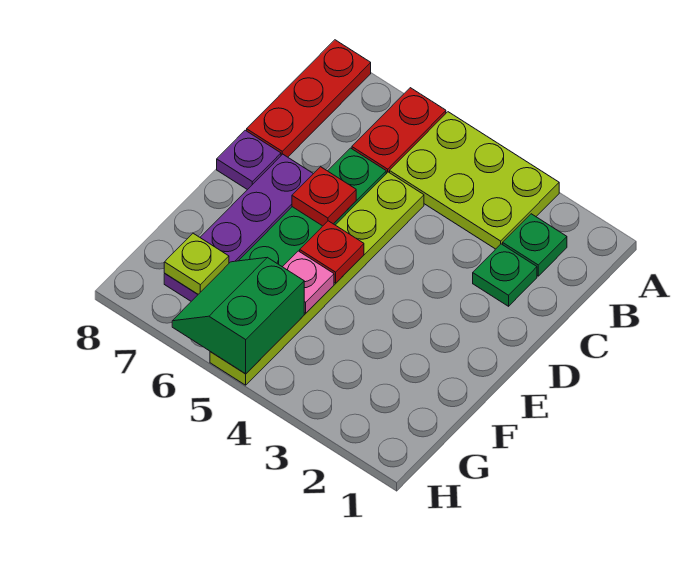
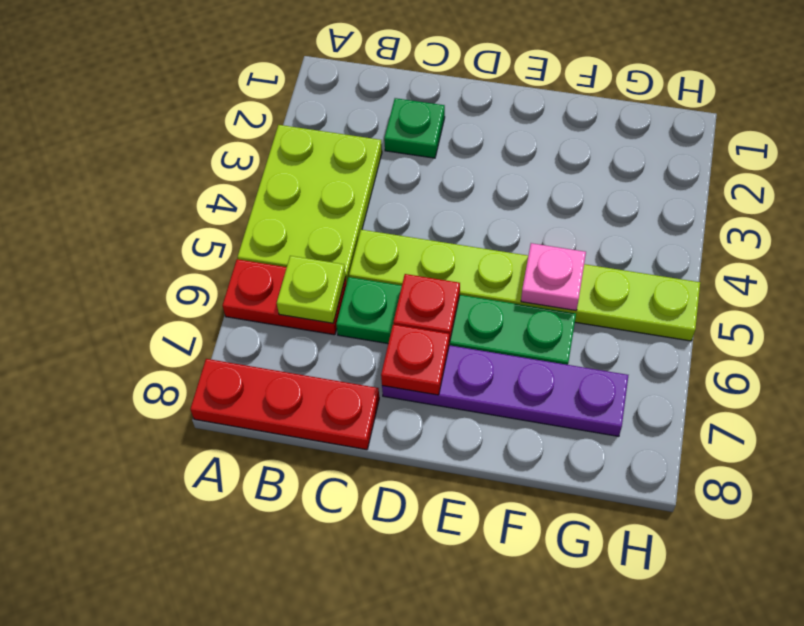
green 1x1 plate [503,214,567,276] -> none
purple 1x1 plate [217,130,281,190] -> none
red 1x1 plate [300,221,364,283] -> red 1x1 plate moved to [381,325,449,395]
green 2x2 slope [172,257,304,374] -> none
lime 1x1 plate [164,233,229,294] -> lime 1x1 plate moved to [277,256,346,323]

